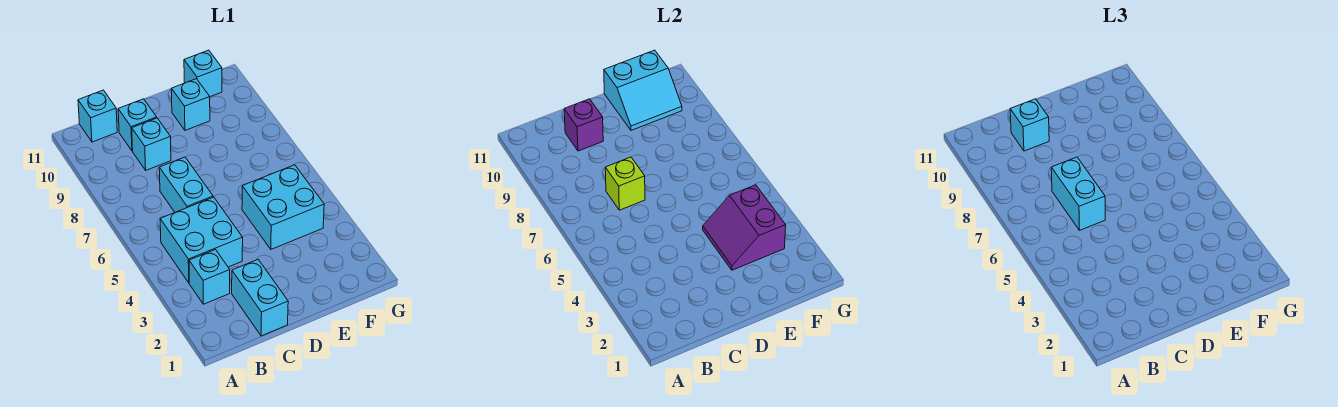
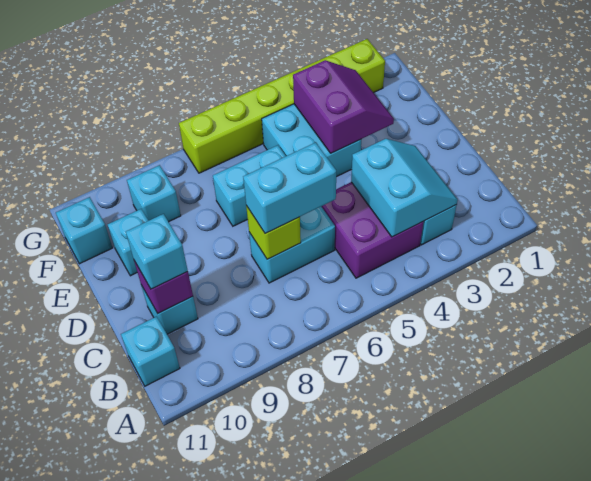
cyan 2x2 brick [160,197,243,283] -> purple 2x2 brick [321,182,424,278]
cyan 1x2 brick [232,260,288,336] -> cyan 1x2 brick moved to [213,145,286,226]
cyan 1x1 brick [132,118,171,170] -> cyan 1x1 brick moved to [127,165,181,222]
purple 2x2 slope [703,185,786,270] -> purple 2x2 slope turned to [293,60,394,153]
cyan 2x2 slope [604,50,682,130] -> cyan 2x2 slope moved to [351,139,458,237]
none -> lime 1x6 brick [179,39,385,173]

